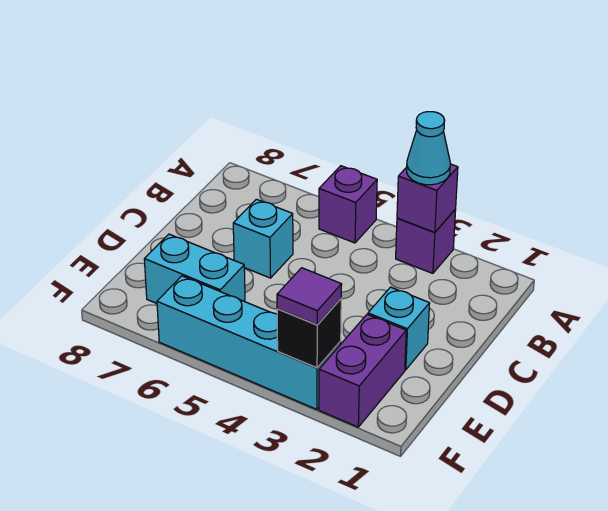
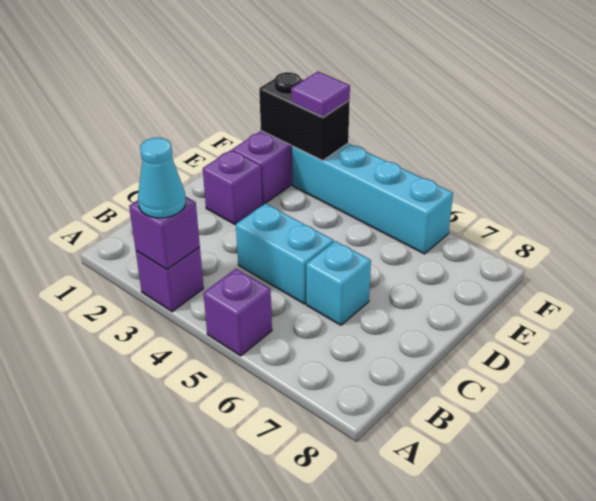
cyan 1x1 brick [368,287,430,370] -> purple 1x1 brick [203,150,262,224]
cyan 1x2 brick [144,234,245,303] -> cyan 1x2 brick moved to [236,203,334,304]
black 1x1 brick [277,299,341,368] -> black 1x2 brick [259,72,350,160]

